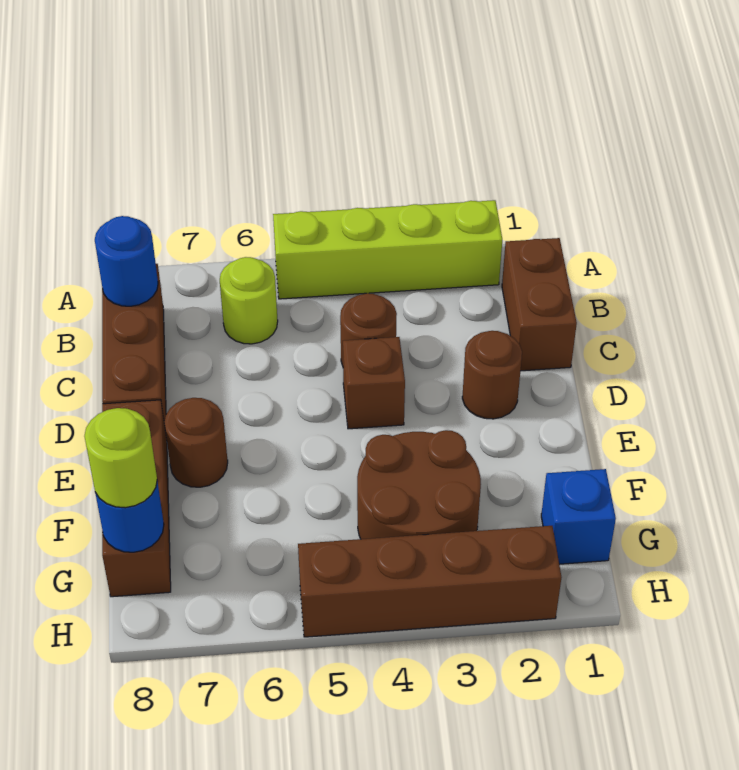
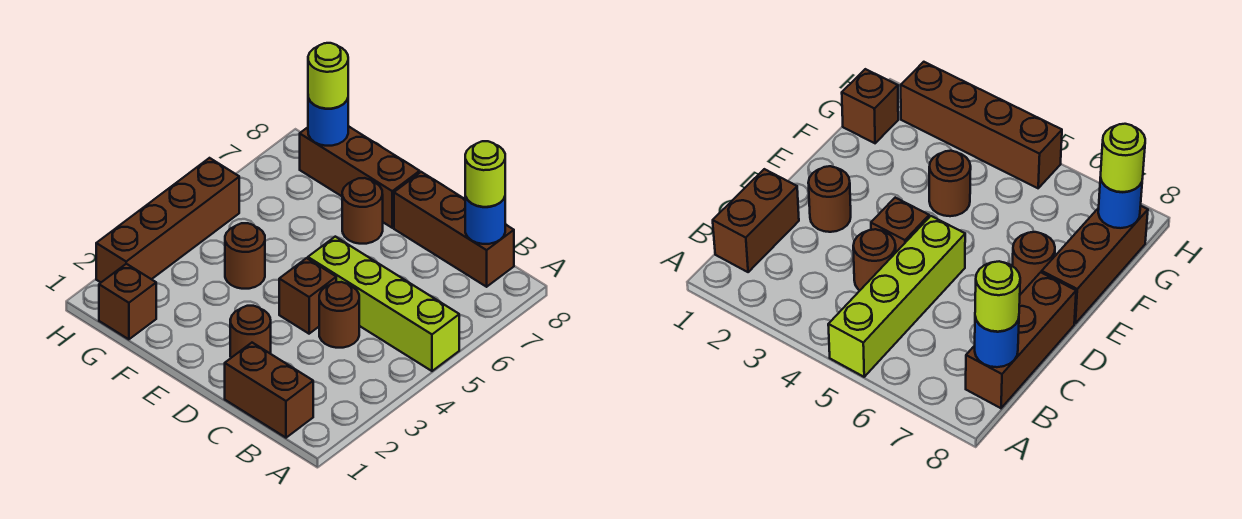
lime 1x4 brick [273,200,502,299] -> lime 1x4 brick turned to [308,237,459,371]
lime 1x1 round brick [220,257,278,344] -> lime 1x1 round brick moved to [465,141,505,207]
brown 2x2 round brick [357,430,481,539] -> brown 1x1 round brick [225,223,265,289]
blue 1x1 brick [541,469,616,564] -> brown 1x1 brick [99,264,156,339]

